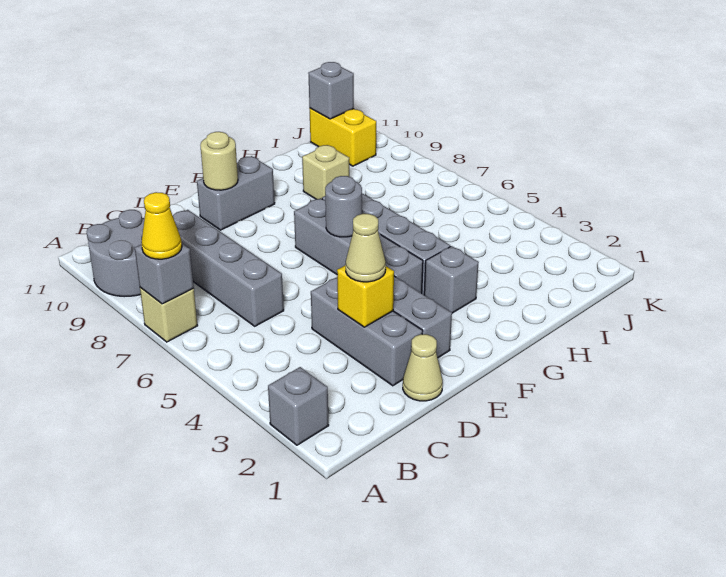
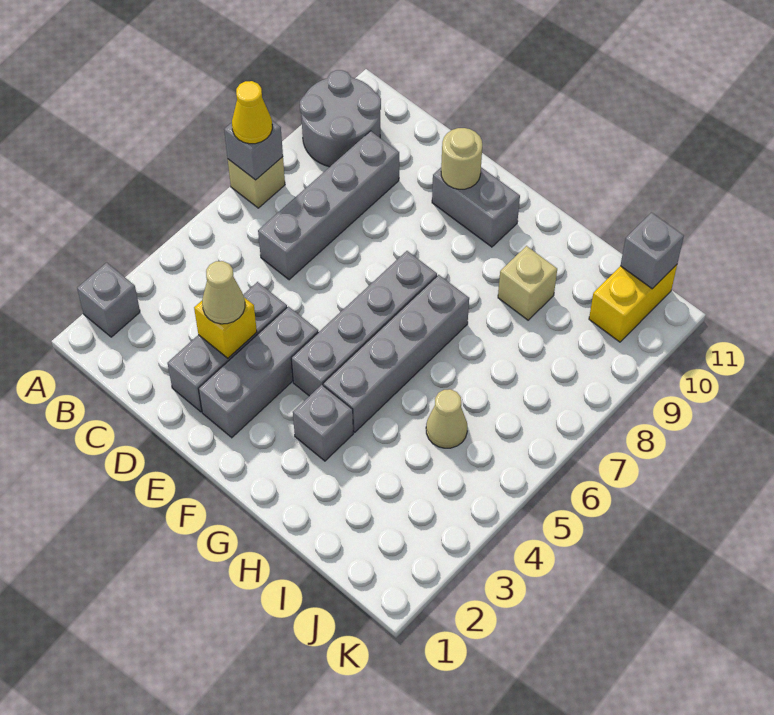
tan 1x1 cone [403,334,443,401] -> tan 1x1 cone moved to [426,389,467,448]
grey 1x1 round brick [325,176,362,237] -> none

